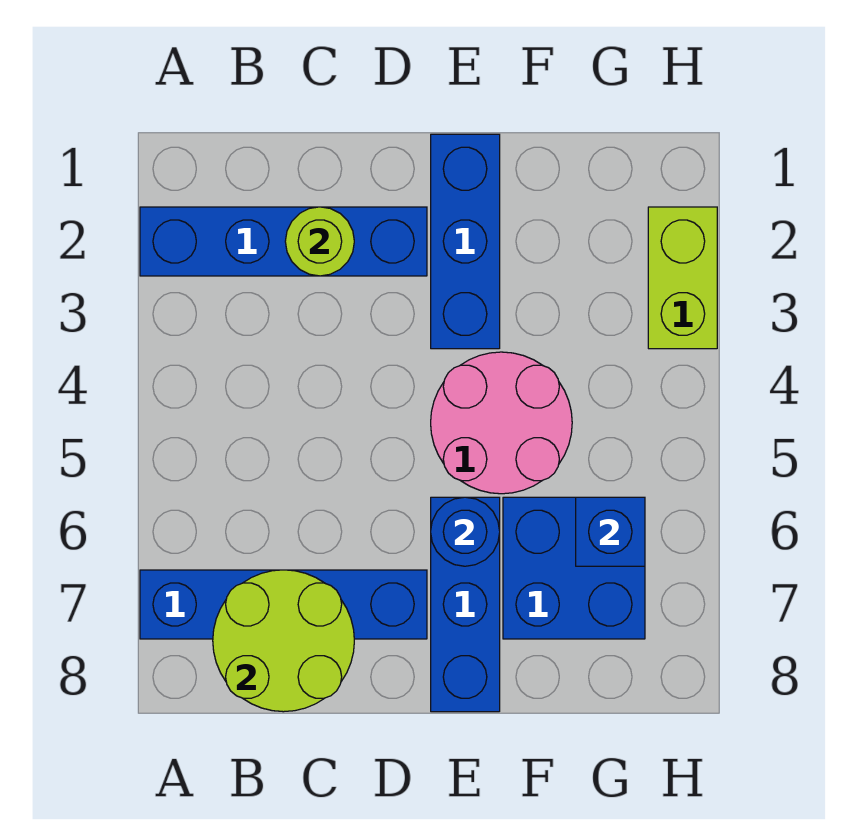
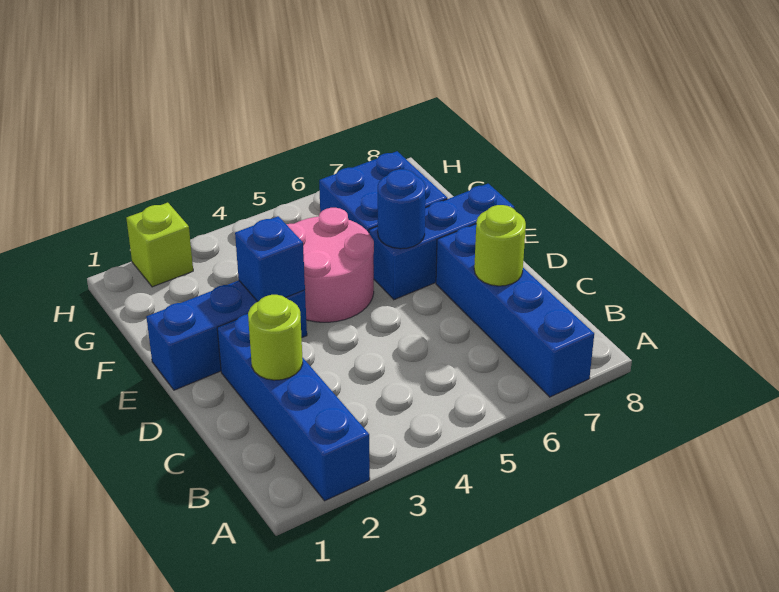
lime 2x2 round brick [213,570,354,712] -> lime 1x1 round brick [474,205,526,286]
blue 1x1 brick [576,497,645,566] -> blue 1x1 brick moved to [235,216,305,302]
lime 1x2 brick [648,207,717,349] -> lime 1x1 brick [126,203,193,287]

